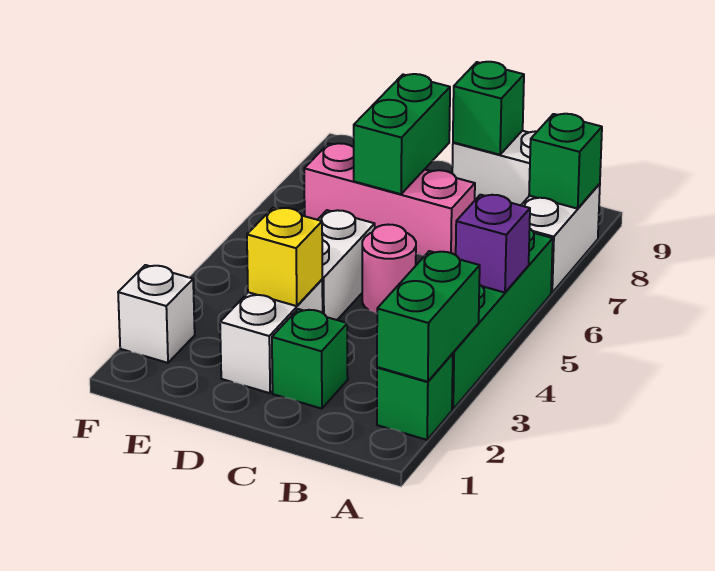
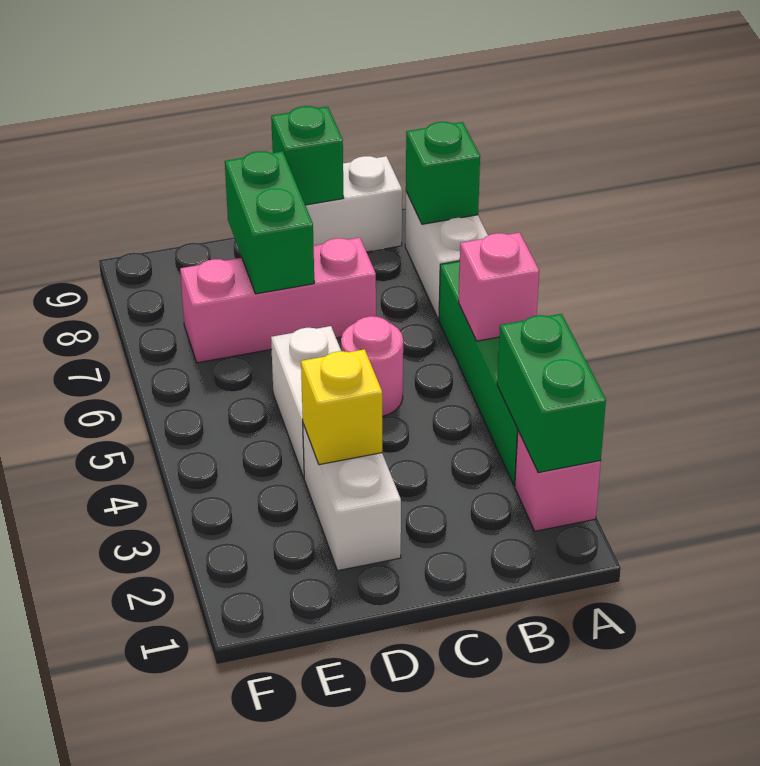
green 1x1 brick [377,353,453,440] -> pink 1x1 brick [515,431,601,531]
purple 1x1 brick [456,195,530,293] -> pink 1x1 brick [459,233,539,341]
green 1x1 brick [272,309,348,409] -> none
white 1x1 brick [118,265,195,363] -> none

